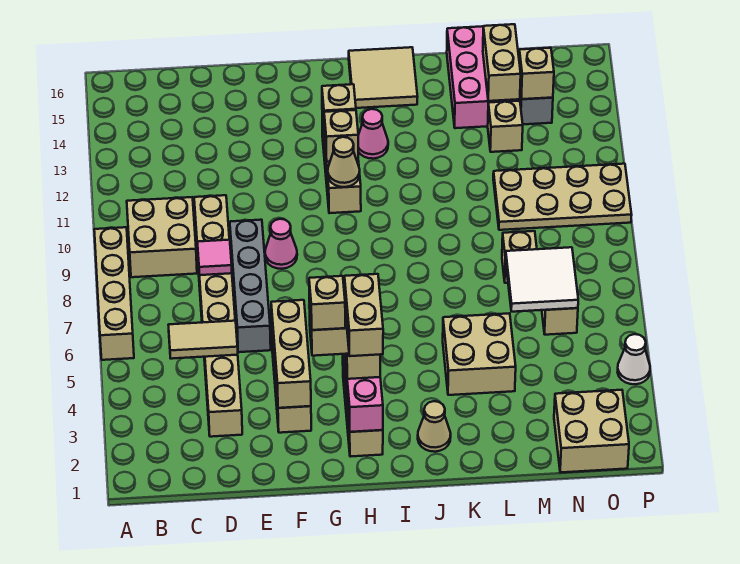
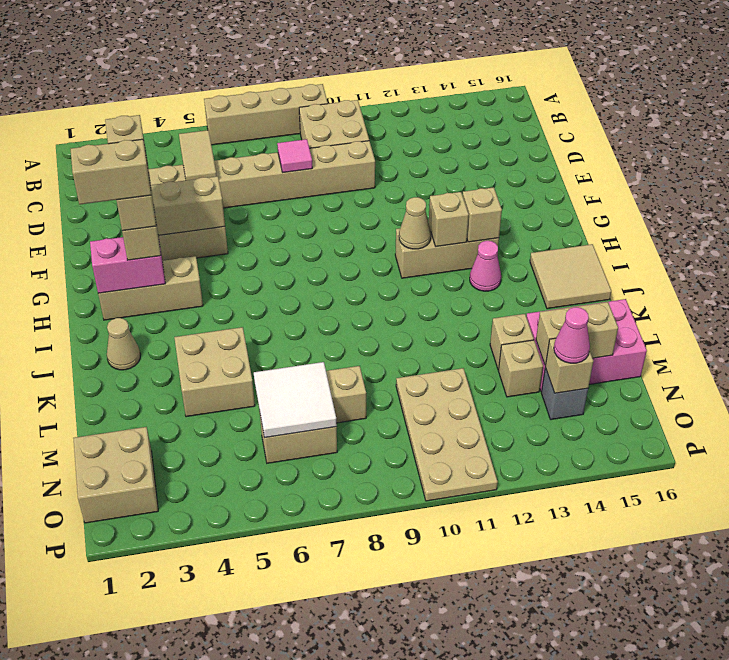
grey 1x4 brick [230,220,271,352] -> none
pink 1x1 cone [265,219,297,269] -> pink 1x1 cone moved to [554,307,590,363]
none -> tan 1x1 brick [490,314,534,370]
white 1x1 cone [618,334,650,384] -> none

